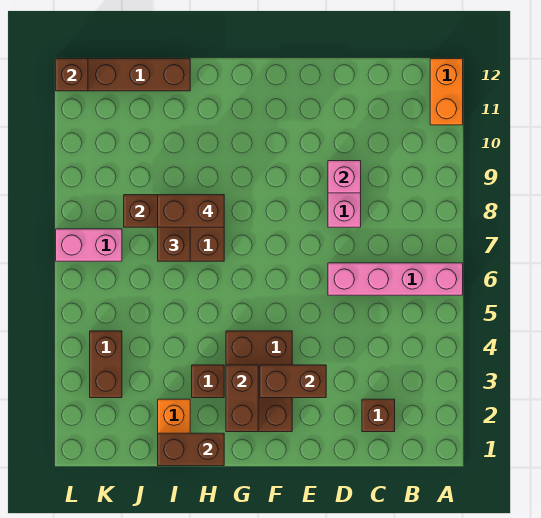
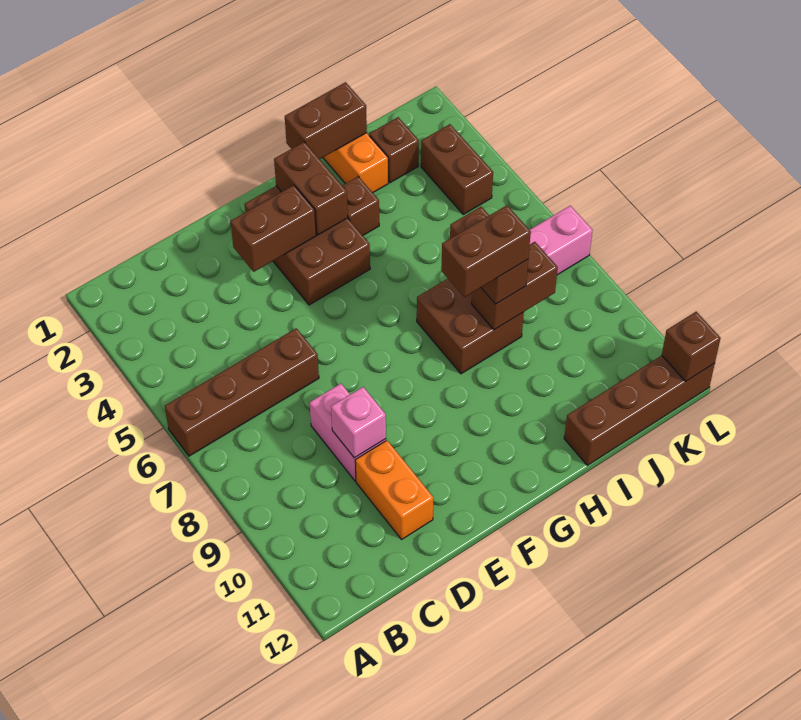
pink 1x4 brick [328,263,463,295] -> brown 1x4 brick [165,328,319,456]
orange 1x2 brick [430,59,463,125] -> orange 1x2 brick moved to [355,440,433,540]
brown 1x1 brick [362,399,395,432] -> brown 1x1 brick moved to [369,117,419,183]

